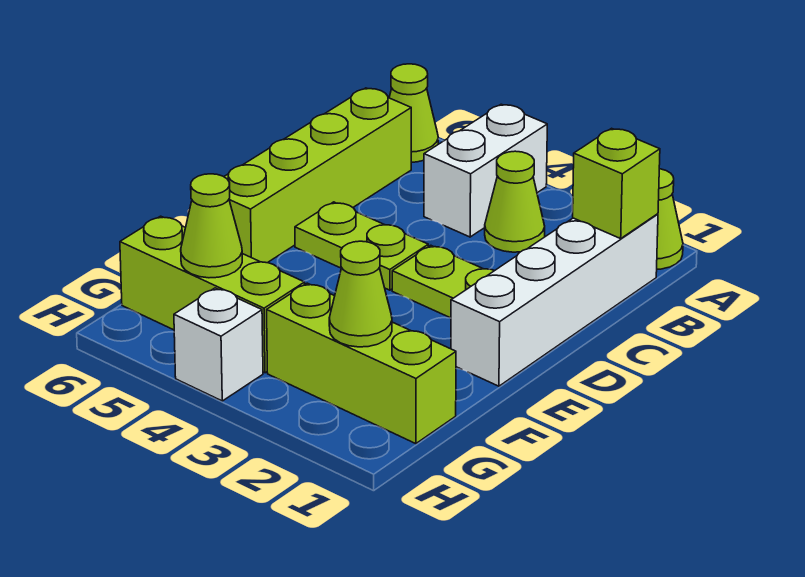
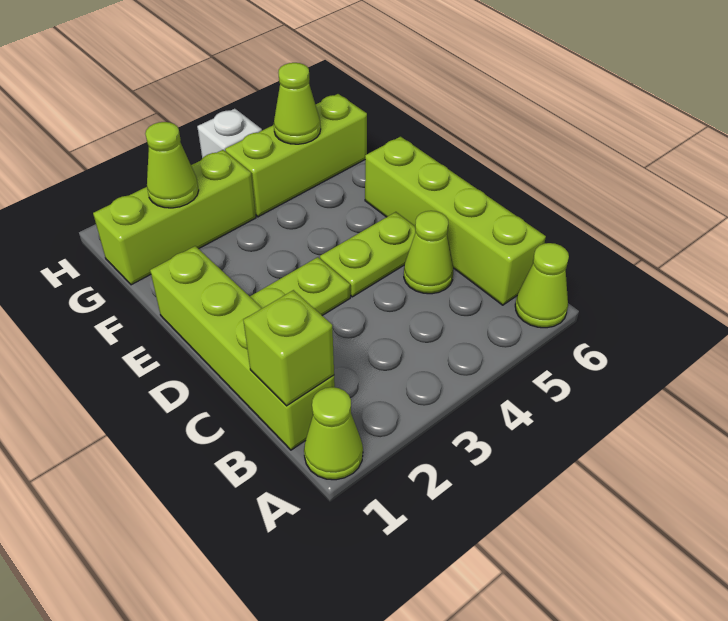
white 1x2 brick [424,104,547,237] -> none
white 1x4 brick [451,214,658,386] -> lime 1x4 brick [150,246,335,450]
lime 1x1 cone [485,151,545,252] -> lime 1x1 cone moved to [404,211,453,294]

